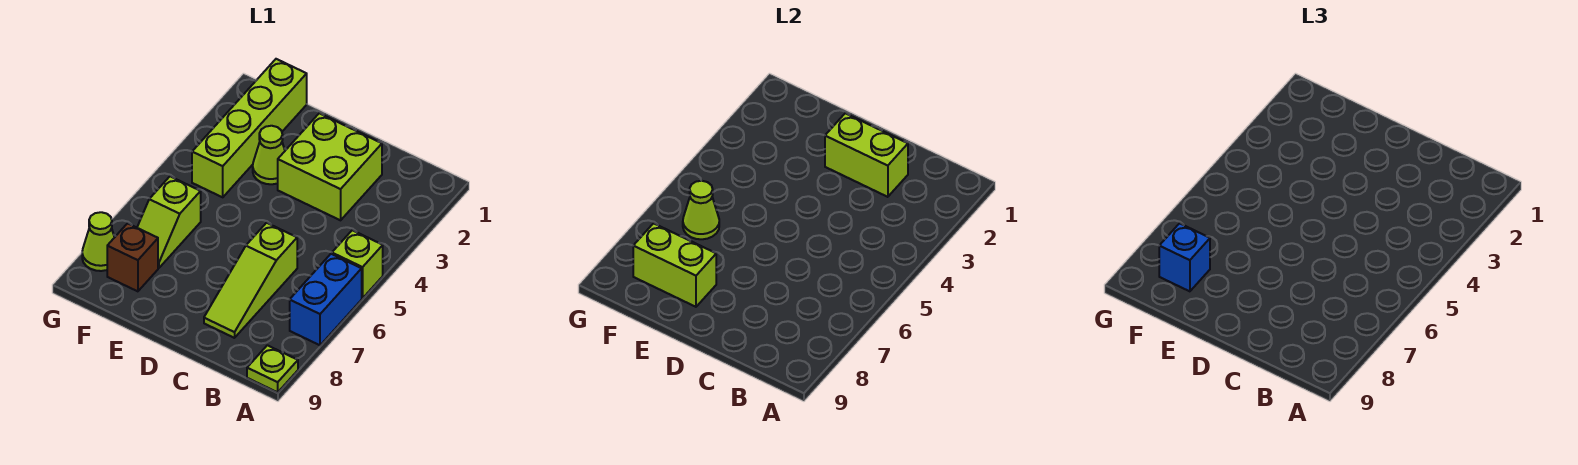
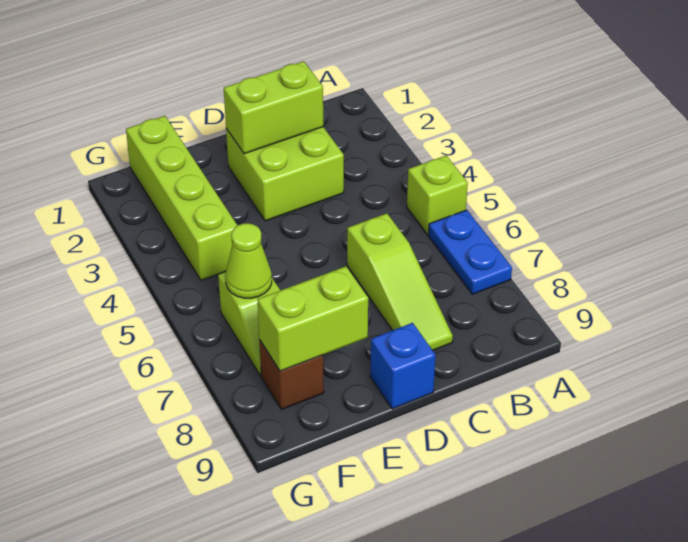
blue 1x2 brick [290,254,362,345] -> blue 1x2 plate [428,210,512,294]
lime 1x1 plate [247,345,298,392] -> none
lime 1x1 cone [253,126,285,184] -> none
blue 1x1 brick [1159,223,1210,291] -> blue 1x1 brick moved to [370,323,435,409]
lime 1x1 cone [82,212,115,271] -> none

